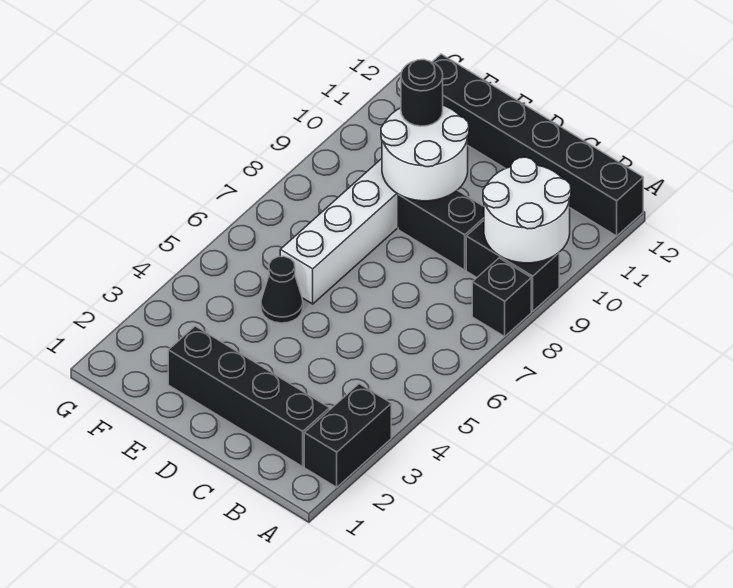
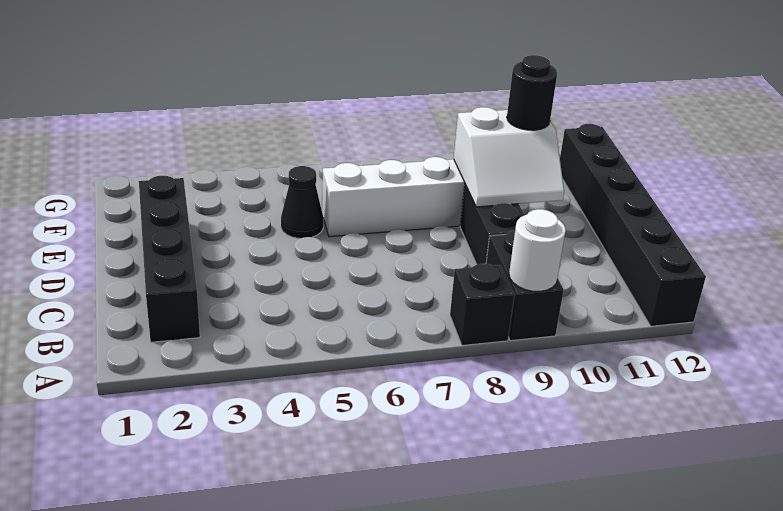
black 1x2 brick [304,384,391,487] -> none
white 2x2 round brick [483,157,571,263] -> white 1x1 round brick [509,209,566,291]
white 2x2 round brick [381,105,469,201] -> white 2x2 slope [454,107,564,207]

